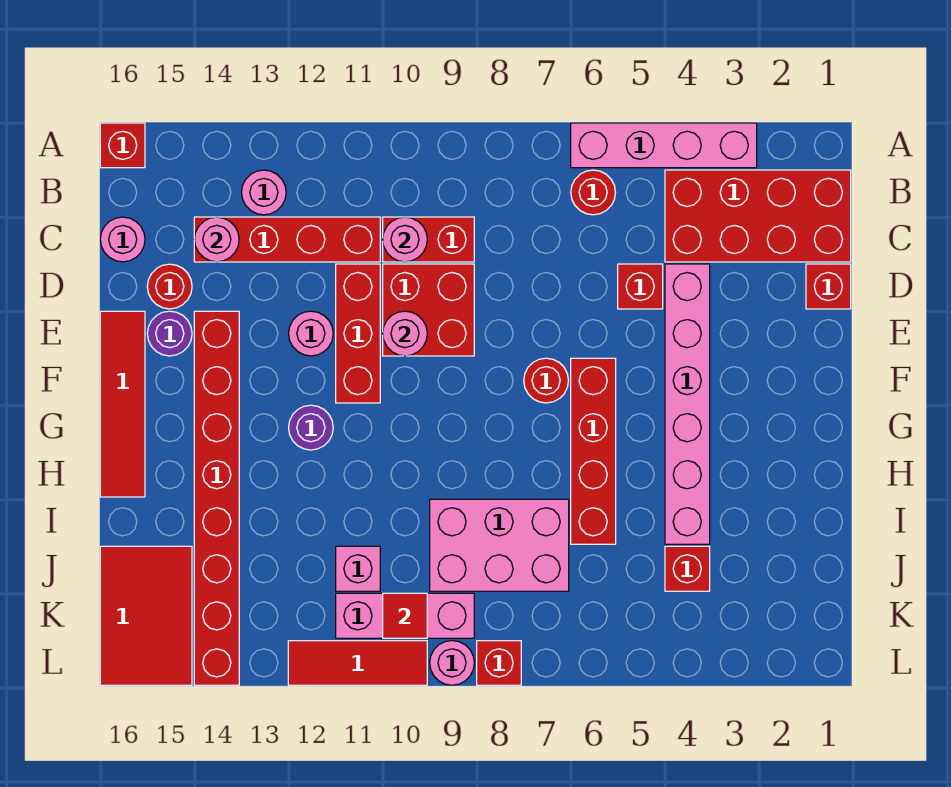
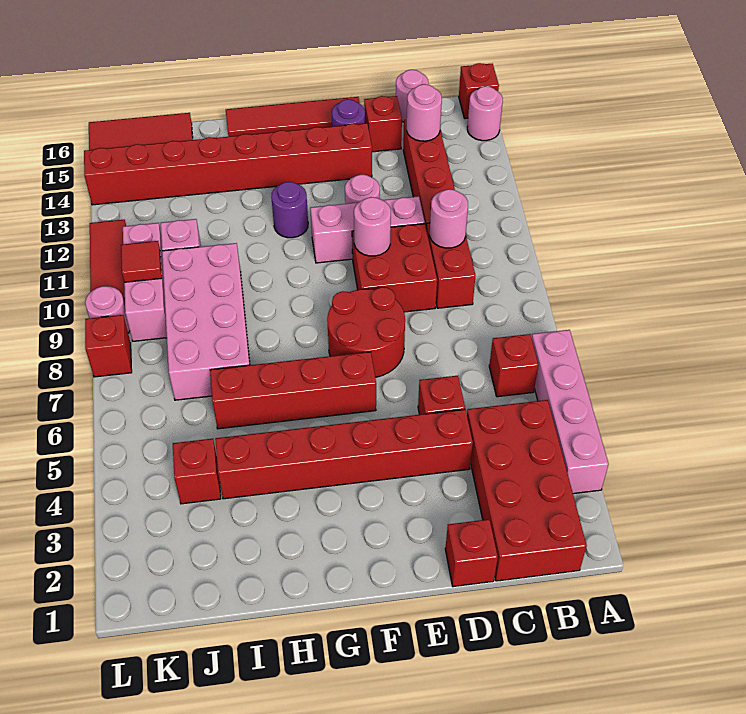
red 1x1 round brick [571,170,616,215] -> red 1x1 brick [489,334,538,397]
pink 1x1 round brick [241,170,286,215] -> pink 1x1 round brick moved to [467,86,503,141]
pink 1x6 brick [665,264,710,544] -> red 1x6 brick [215,409,473,499]
red 1x3 brick [336,264,380,403] -> pink 1x3 brick [310,196,425,263]
red 1x1 round brick [147,264,192,309] -> red 1x1 brick [364,96,402,152]
red 1x1 round brick [524,358,568,403] -> red 2x2 round brick [327,287,405,377]
pink 2x3 brick [430,499,569,591] -> pink 2x4 brick [162,243,250,400]

